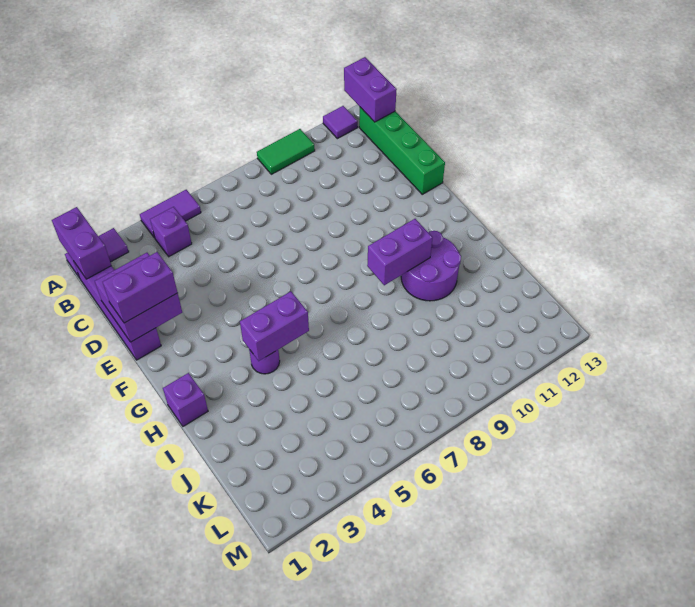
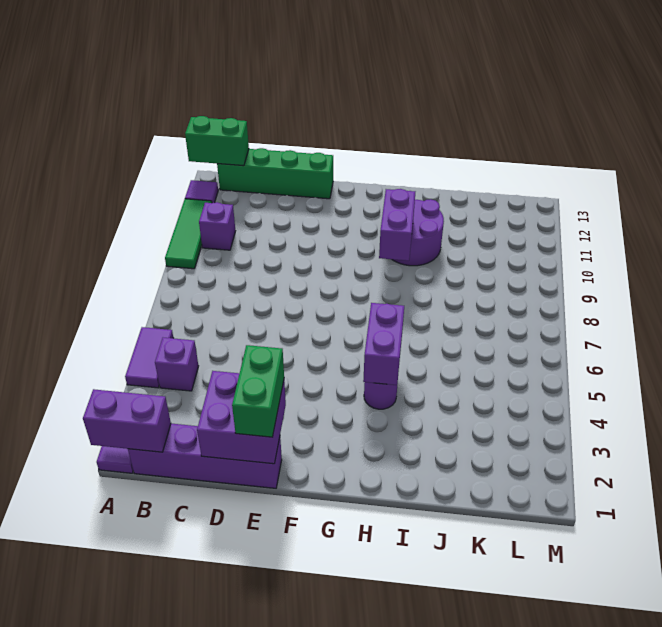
green 1x2 tile [257,129,315,174] -> green 1x3 tile [165,199,212,269]
purple 1x2 brick [344,57,397,122] -> green 1x2 brick [185,116,249,166]
purple 1x2 brick [103,252,178,323] -> green 1x2 brick [232,345,284,437]
purple 1x1 brick [163,373,208,426] -> purple 1x1 brick moved to [199,202,235,250]

